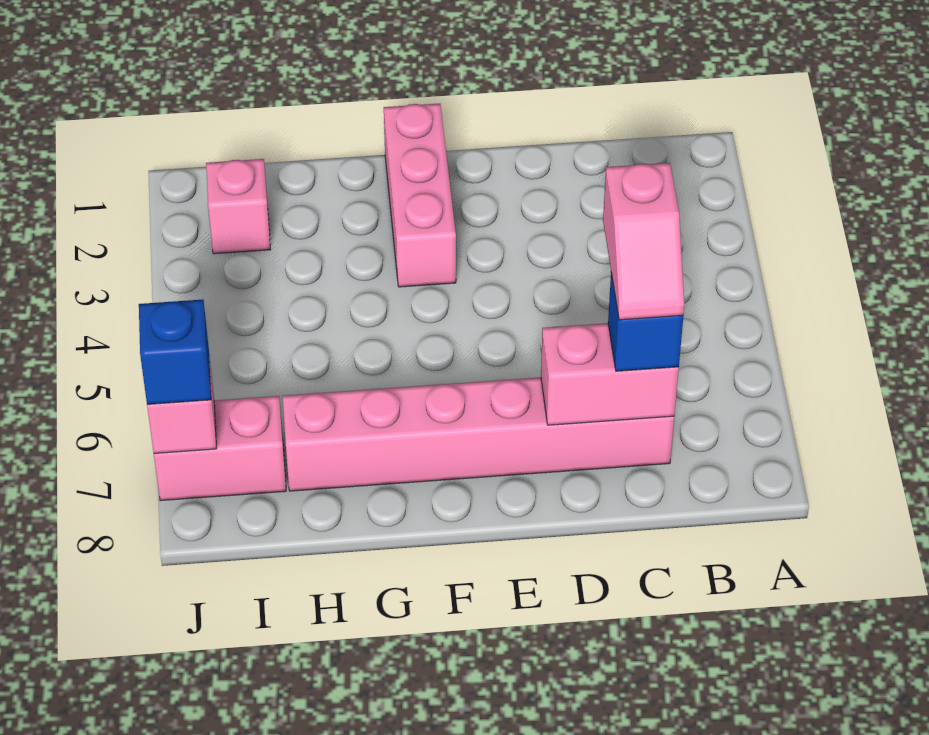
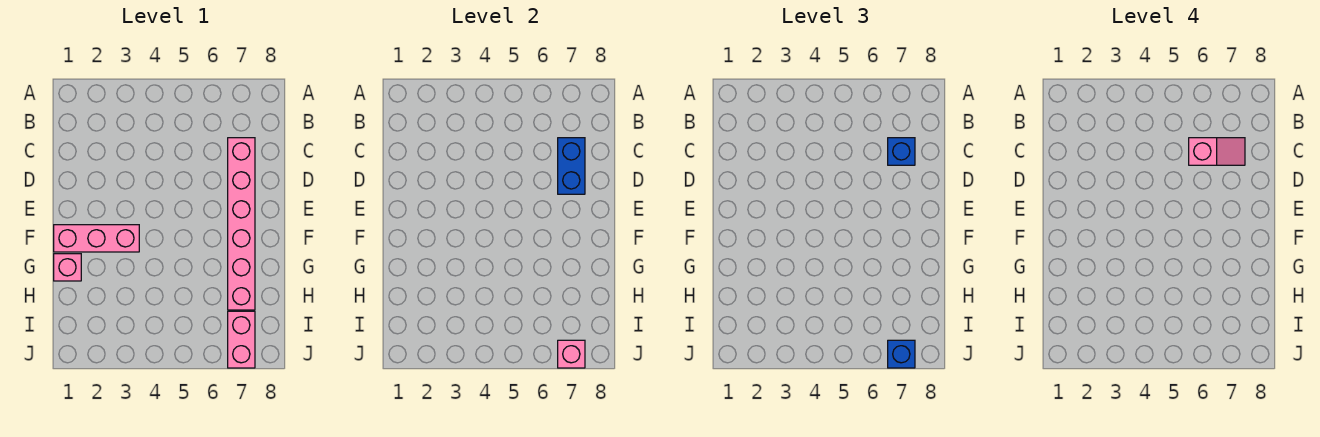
pink 1x2 brick [541,323,679,425] -> blue 1x2 brick [558,138,585,194]
pink 1x1 brick [206,159,270,254] -> pink 1x1 brick moved to [54,254,81,281]

